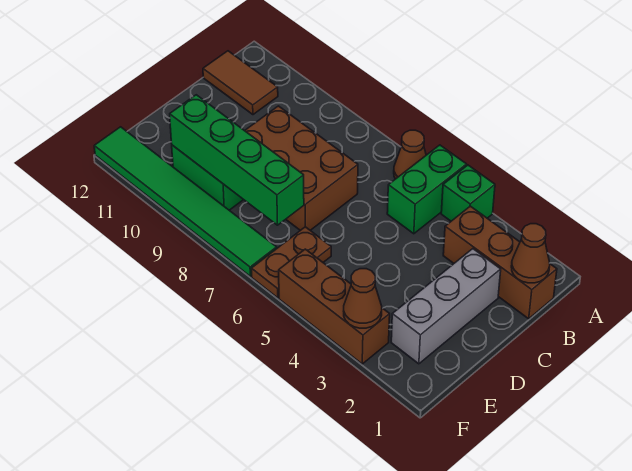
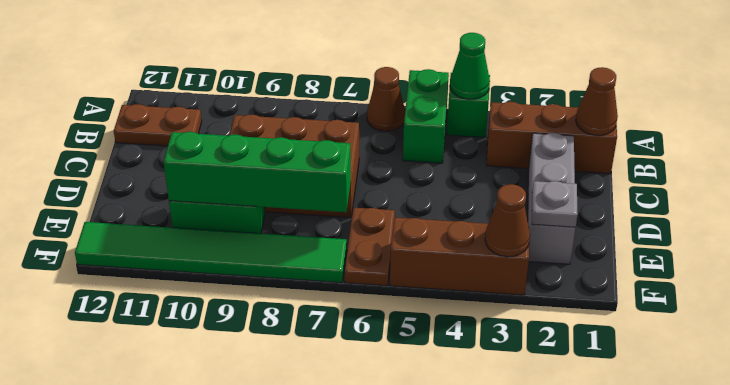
none -> green 1x1 cone [450,33,490,99]
brown 1x2 tile [203,51,278,115] -> brown 1x2 plate [114,104,202,146]
none -> grey 1x1 plate [532,181,578,227]

